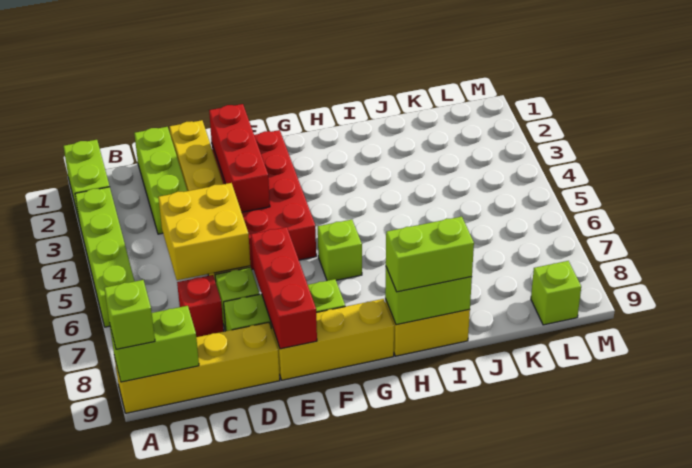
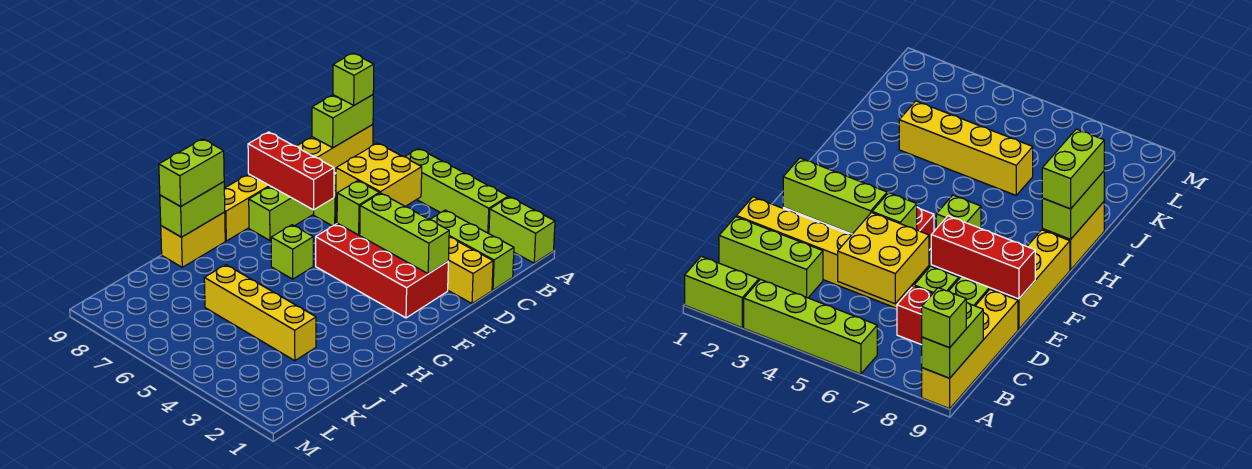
red 1x3 brick [209,104,270,212] -> lime 1x3 brick [360,193,449,274]
none -> yellow 1x4 brick [204,265,316,361]
lime 1x1 brick [531,261,581,325] -> lime 1x1 brick moved to [337,181,379,235]

